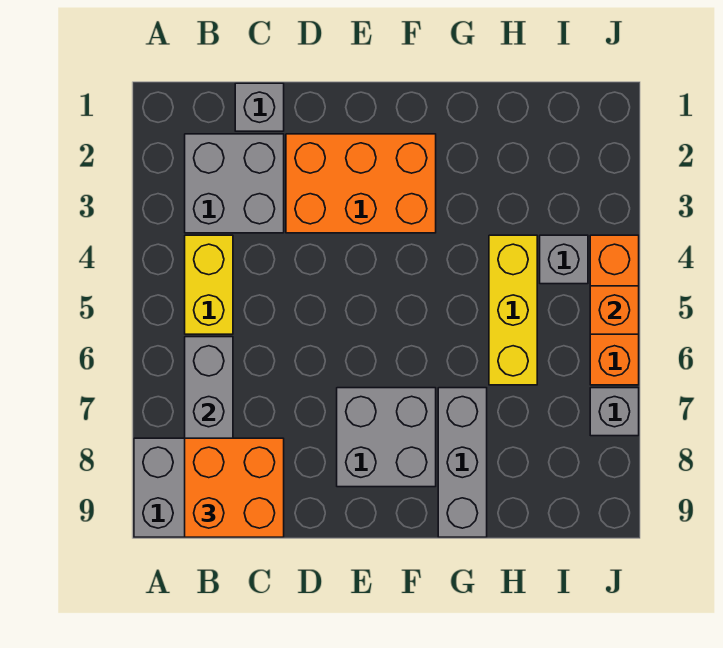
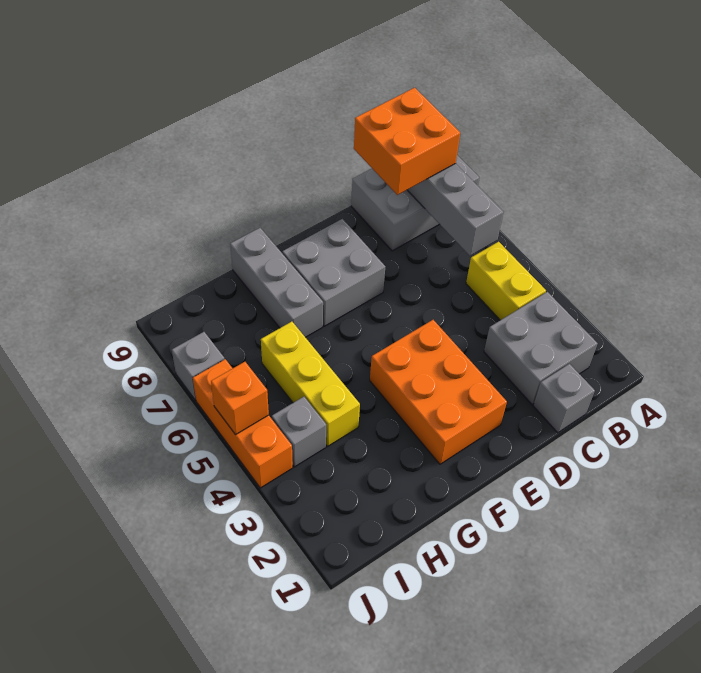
orange 2x3 brick [286,134,436,233] -> orange 2x3 brick turned to [370,320,507,464]

